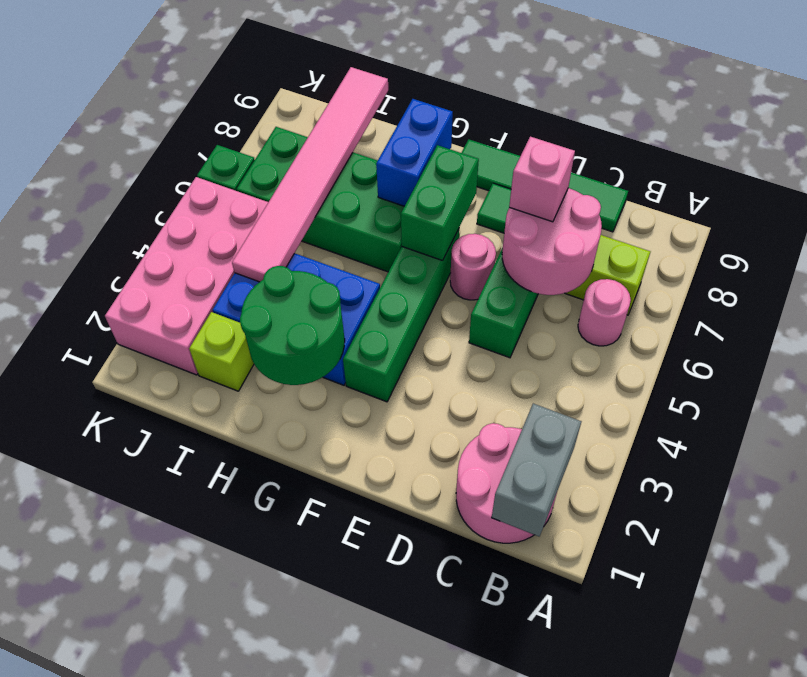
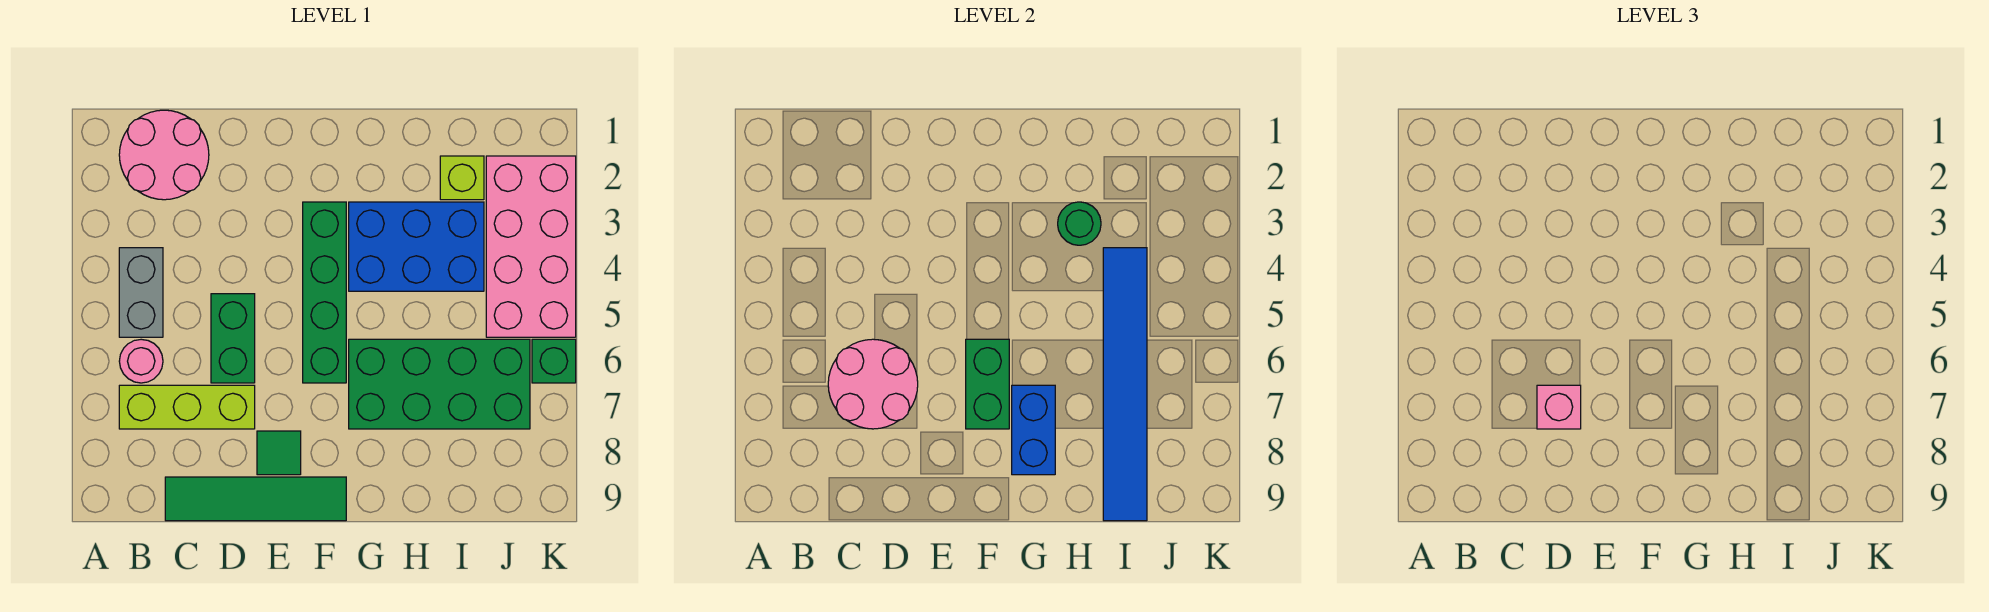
grey 1x2 brick [492,404,581,536] -> grey 1x2 brick moved to [119,248,163,337]
pink 1x1 round brick [450,234,496,300] -> none
green 2x2 round brick [240,266,345,385] -> green 1x1 round brick [1058,202,1101,245]
pink 1x6 tile [232,67,388,282] -> blue 1x6 tile [1103,248,1147,521]

